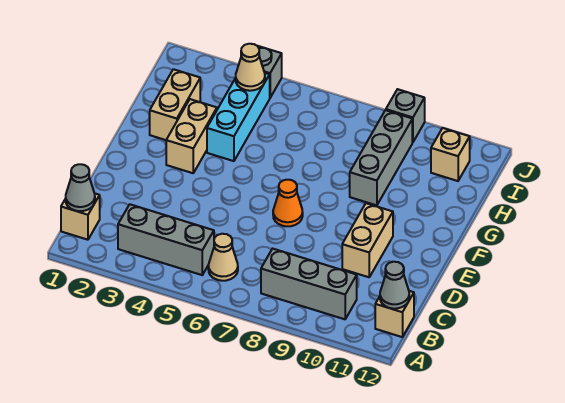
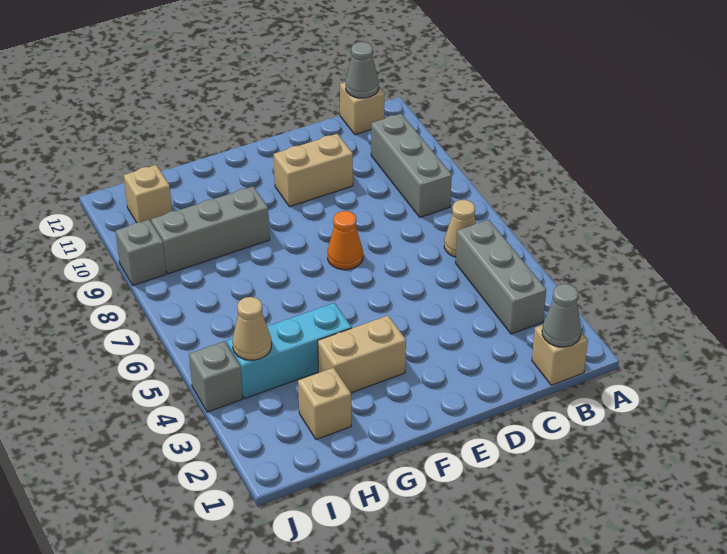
tan 1x2 brick [150,69,200,140] -> tan 1x1 brick [298,368,351,440]

